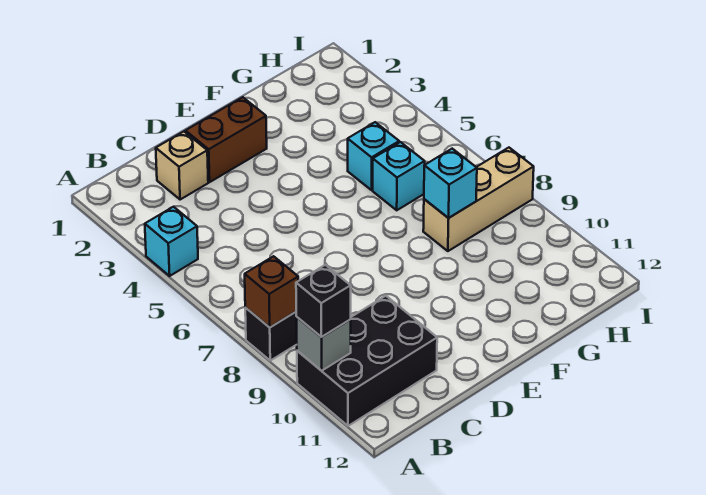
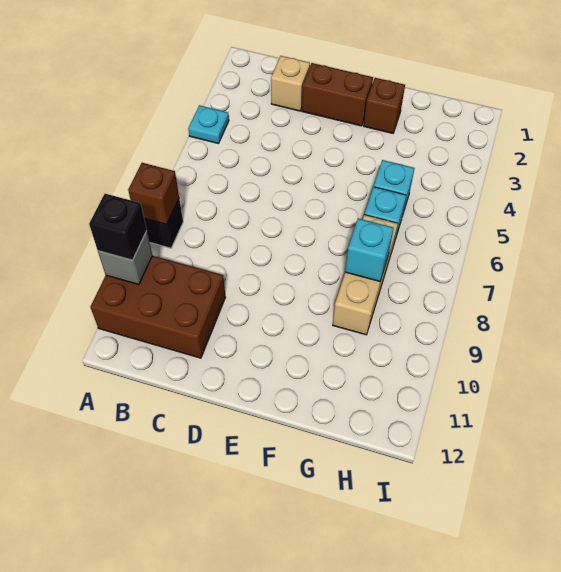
cyan 1x1 brick [145,207,198,276] -> cyan 1x1 plate [188,105,229,144]
black 2x3 brick [297,296,437,426] -> brown 2x3 brick [90,256,225,358]
none -> brown 1x1 brick [364,78,405,133]
tan 1x3 brick [423,148,534,251] -> tan 1x3 brick turned to [333,215,398,335]

